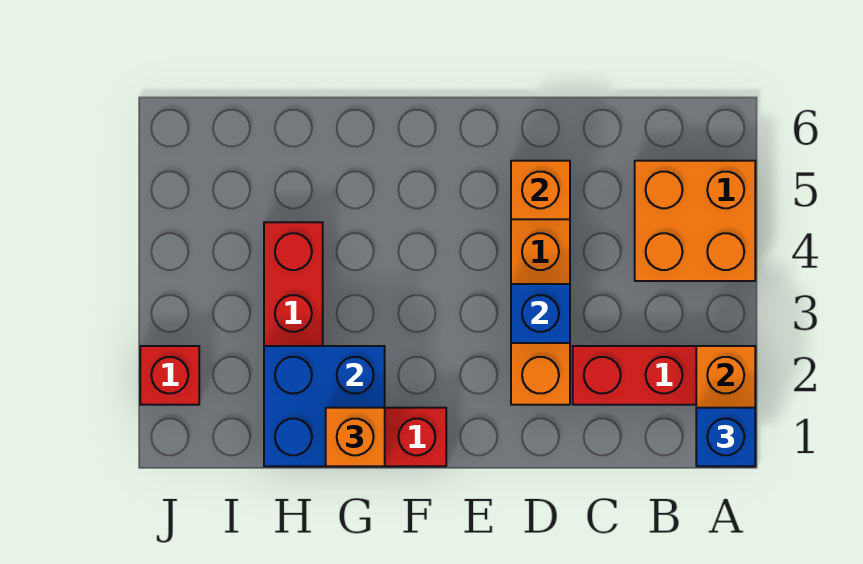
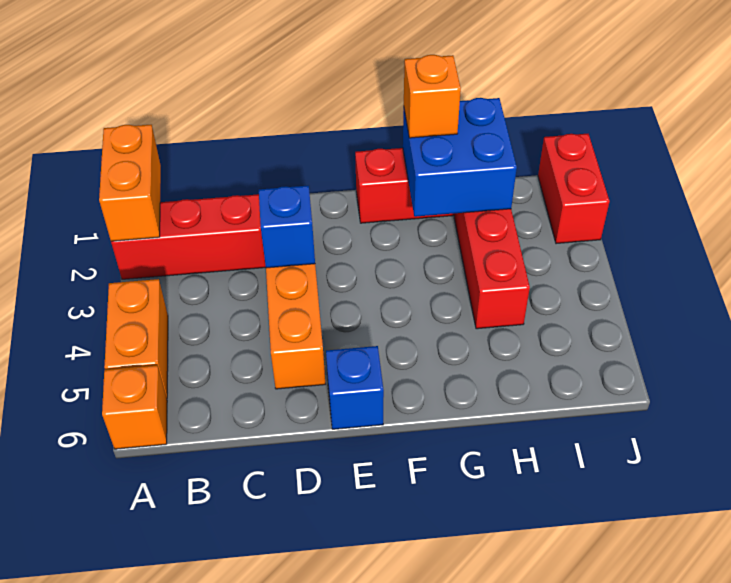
blue 1x1 brick [696,408,755,466] -> blue 1x1 brick moved to [326,346,384,429]
orange 2x2 brick [635,161,755,281] -> orange 1x2 brick [104,279,168,398]
orange 1x1 brick [511,161,570,219] -> orange 1x1 brick moved to [102,365,167,449]
red 1x1 brick [140,346,199,405] -> red 1x2 brick [538,134,610,244]

